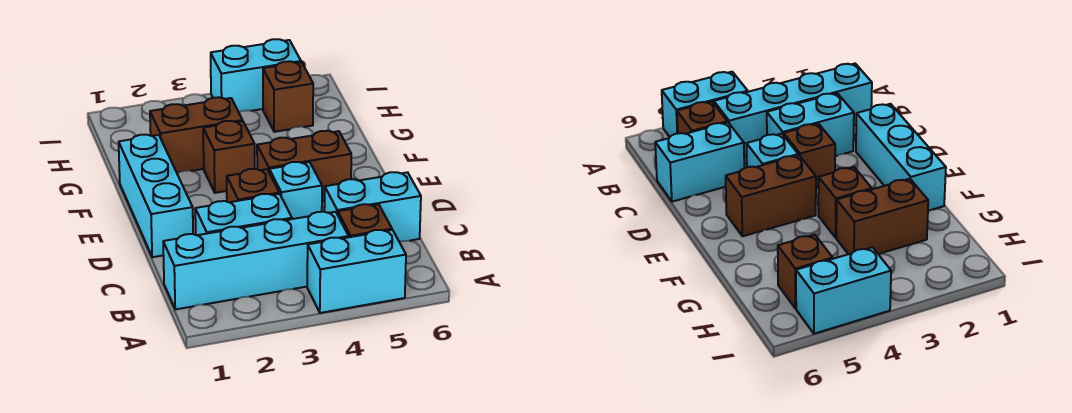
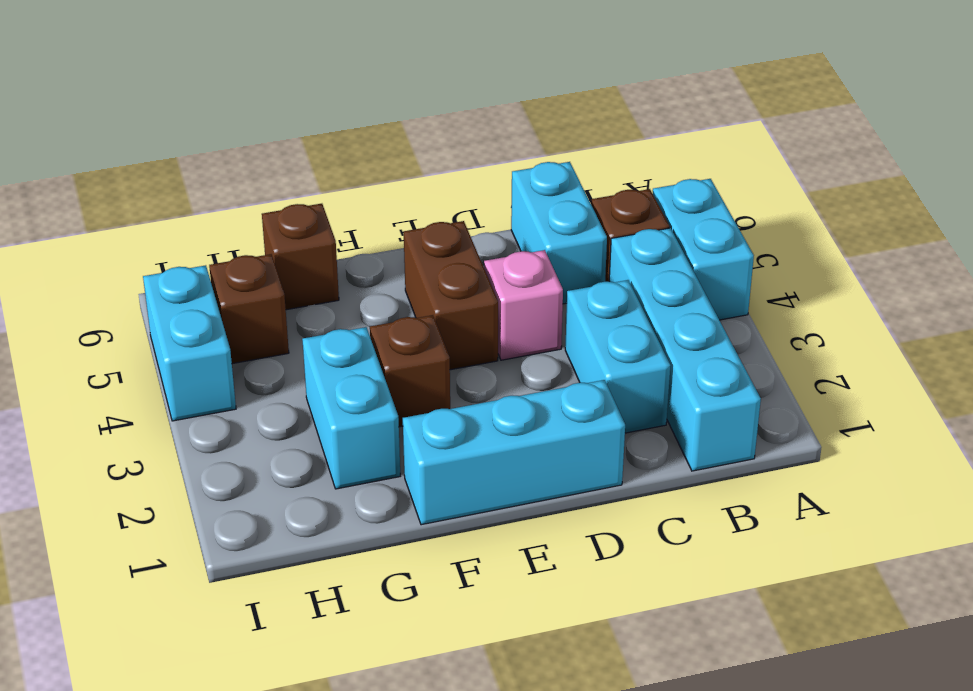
brown 1x1 brick [227,169,279,202] -> brown 1x1 brick moved to [262,204,339,310]
cyan 1x1 brick [269,162,322,219] -> pink 1x1 brick [484,250,563,360]
brown 1x2 brick [150,97,243,173] -> cyan 1x2 brick [302,327,400,489]

